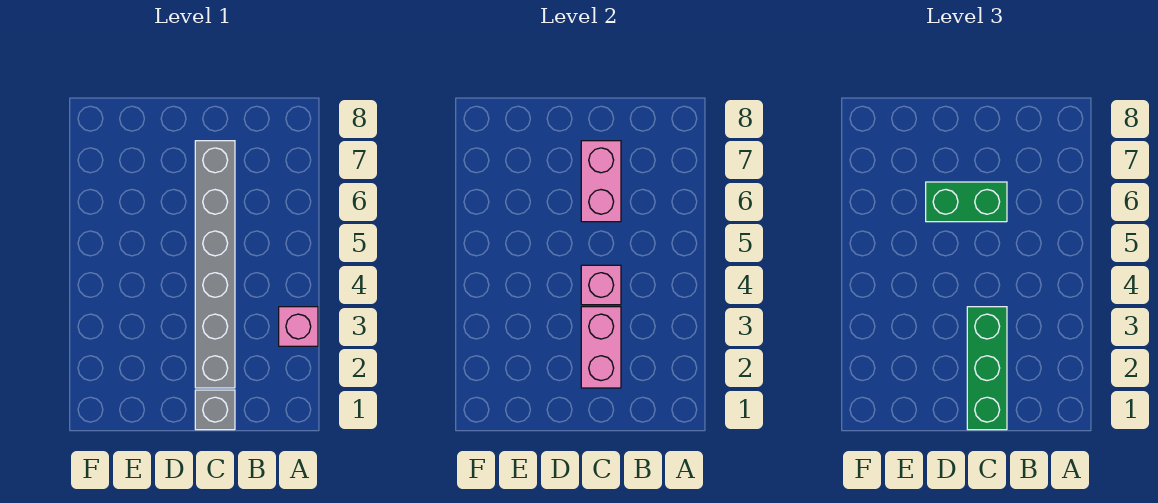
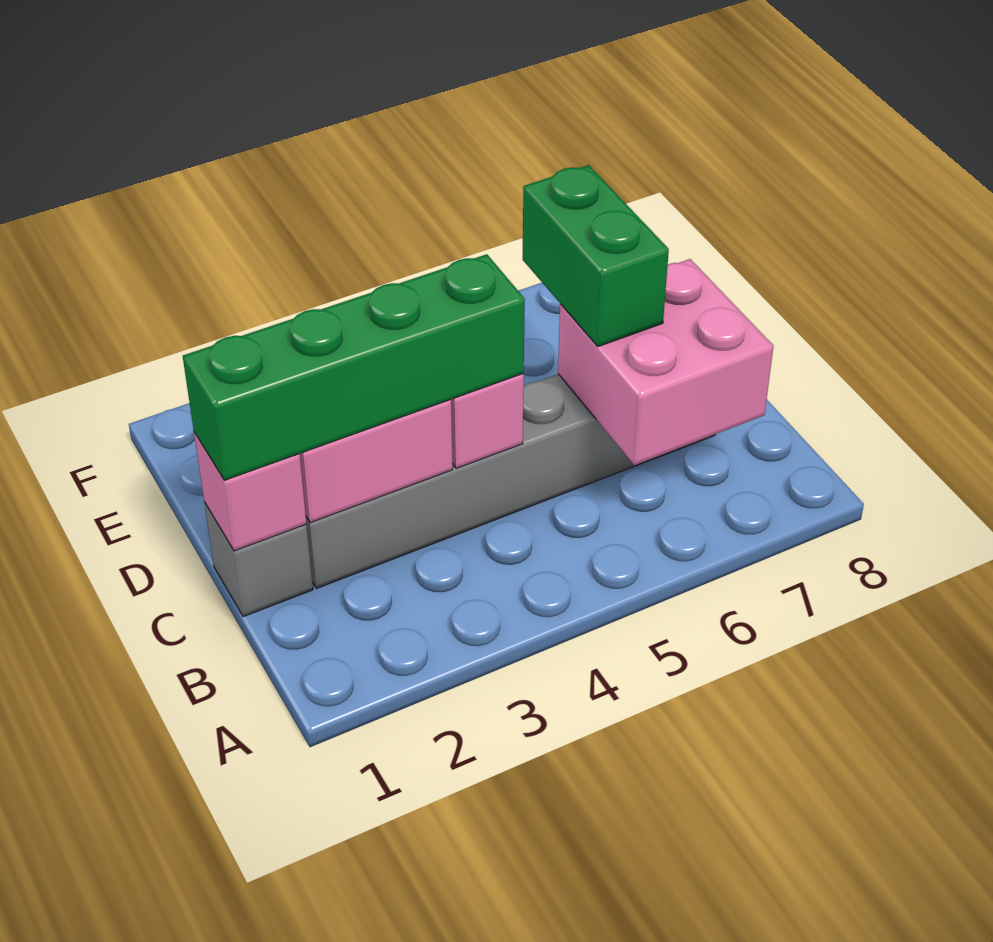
pink 1x1 brick [279,307,318,346] -> pink 1x1 brick moved to [194,432,306,551]
green 1x3 brick [967,307,1007,430] -> green 1x4 brick [183,254,525,480]
pink 1x2 brick [581,141,621,222] -> pink 2x2 brick [558,259,773,465]

